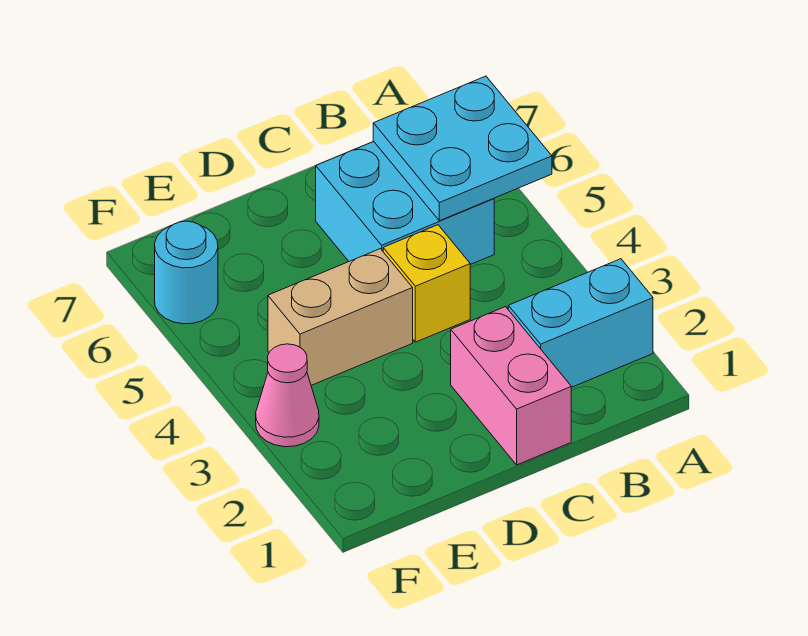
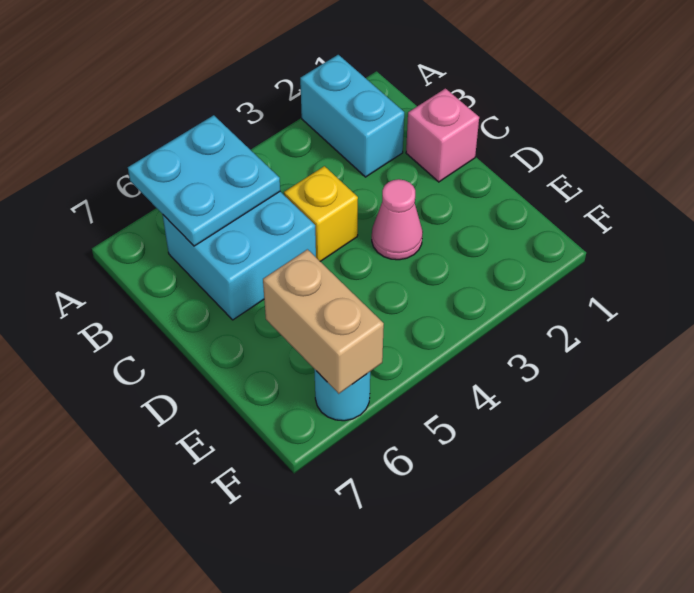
pink 1x2 brick [451,307,571,465] -> pink 1x1 brick [406,89,479,182]
tan 1x2 brick [268,249,413,385] -> tan 1x2 brick moved to [263,249,384,394]
pink 1x1 cone [256,344,319,447] -> pink 1x1 cone moved to [372,179,423,260]

